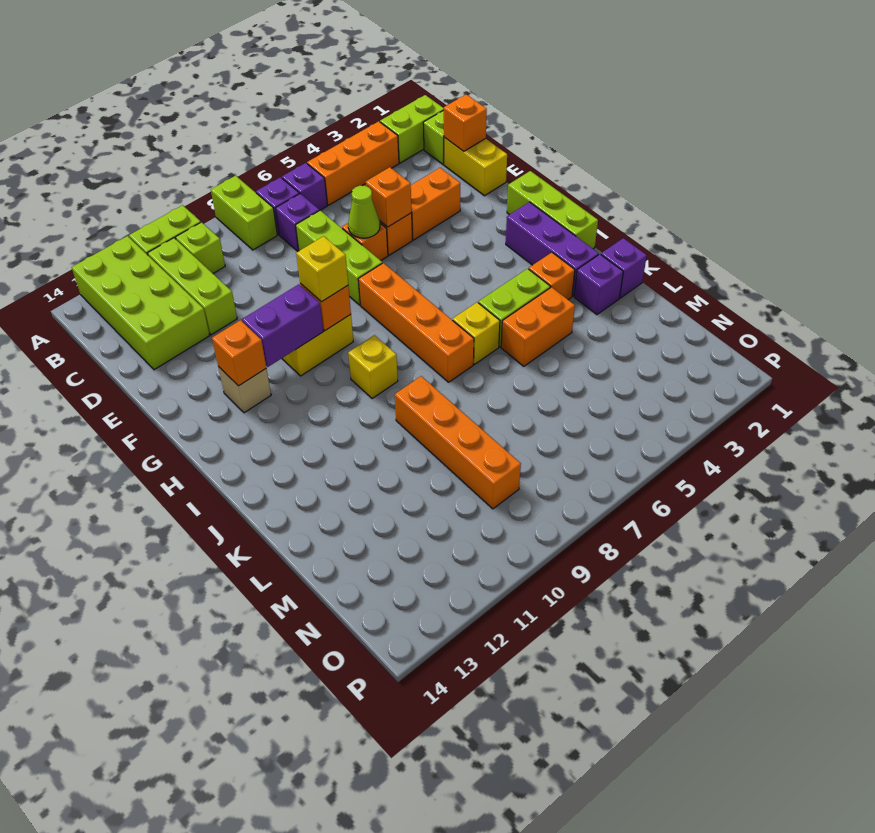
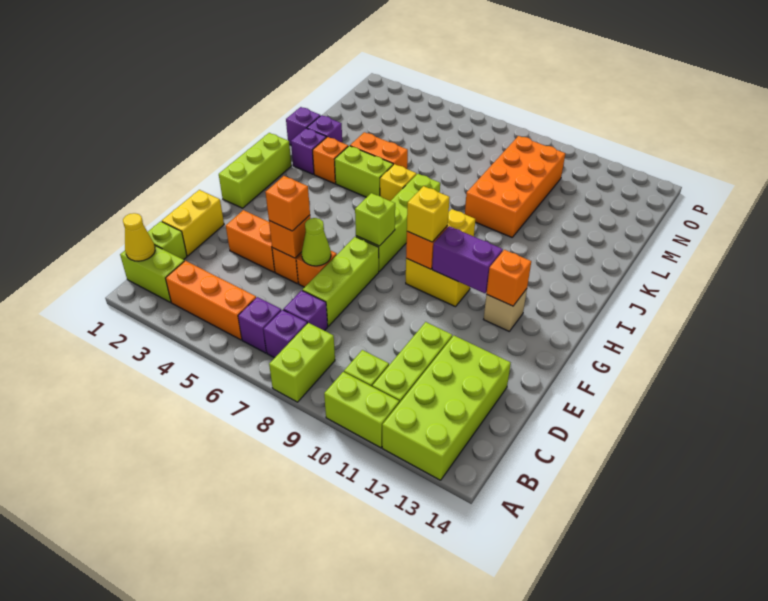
none -> yellow 1x1 cone [123,213,155,261]
orange 1x1 brick [444,94,487,151] -> orange 1x1 brick moved to [266,176,310,231]
orange 1x4 brick [358,263,474,382] -> lime 1x4 brick [356,174,440,272]
none -> lime 1x1 brick [355,193,395,246]
purple 1x3 brick [506,202,599,296] -> purple 1x1 brick [291,128,326,174]
orange 1x4 brick [395,376,521,509] -> orange 2x4 brick [465,136,565,237]

